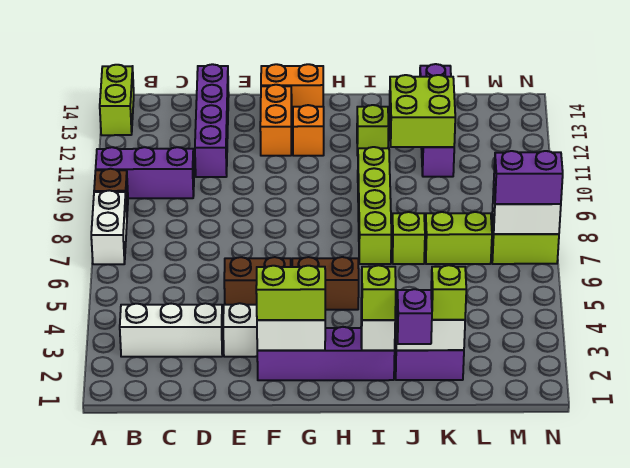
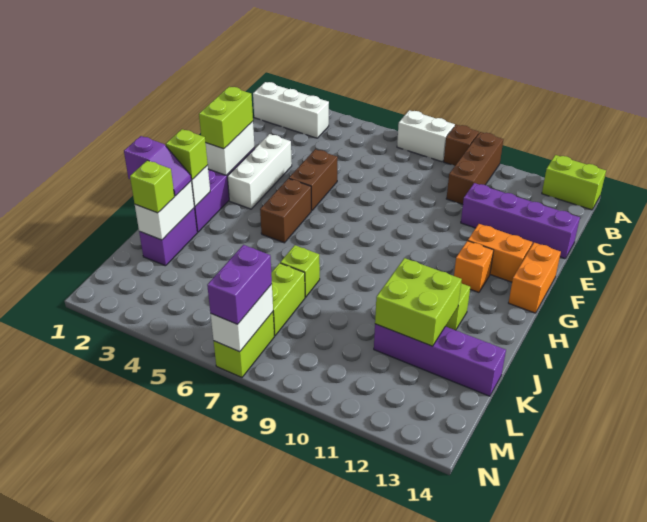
purple 1x3 brick [96,147,194,198] -> brown 1x3 brick [446,132,503,204]
white 1x3 brick [120,303,223,357] -> white 1x3 brick turned to [253,82,329,138]
lime 1x4 brick [358,147,391,264] -> none

